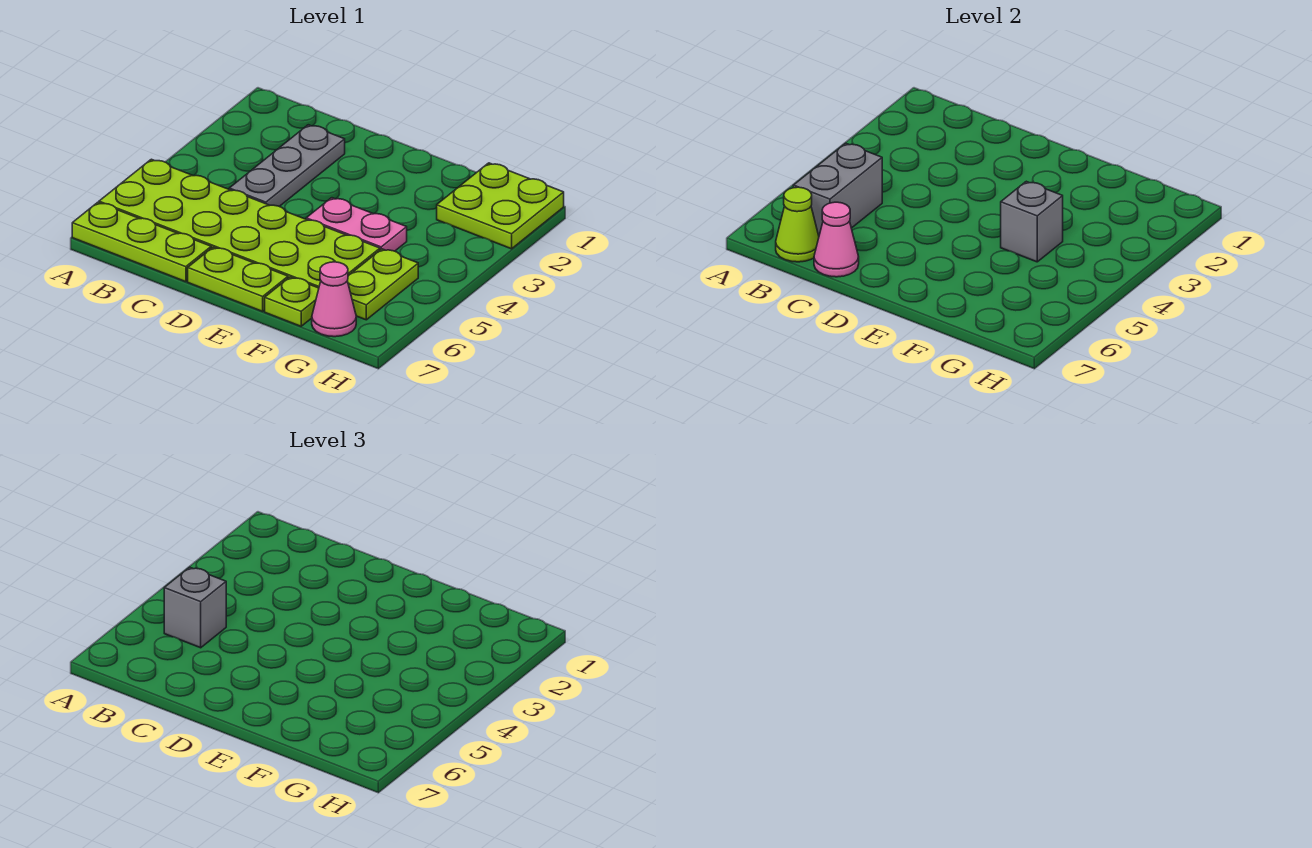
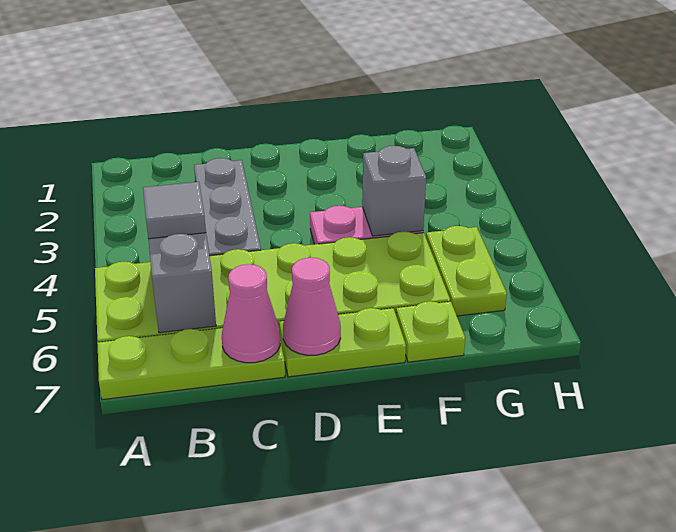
grey 1x1 brick [164,567,226,648] -> grey 1x1 tile [143,182,206,239]
lime 1x1 cone [776,187,819,262] -> none
lime 2x2 plate [437,163,564,249] -> none
pink 1x1 cone [312,262,356,337] -> pink 1x1 cone moved to [283,257,341,355]

